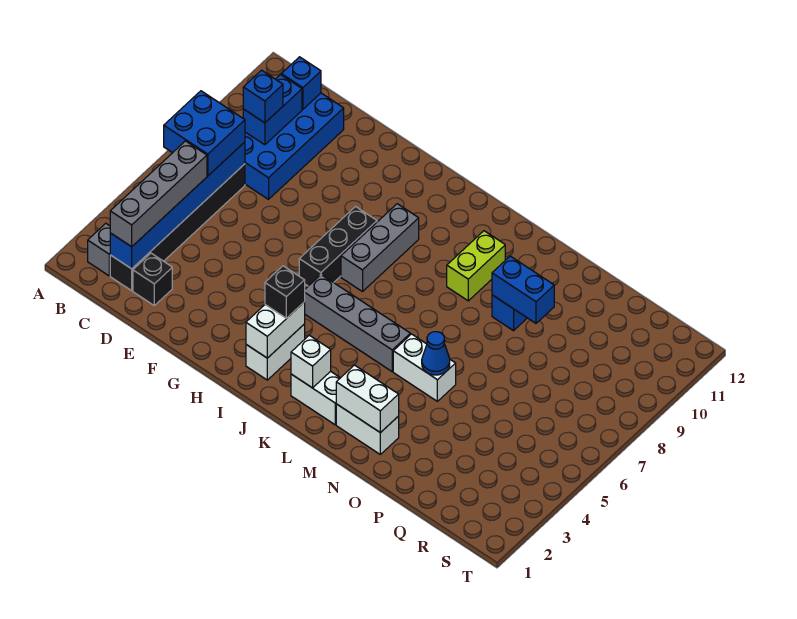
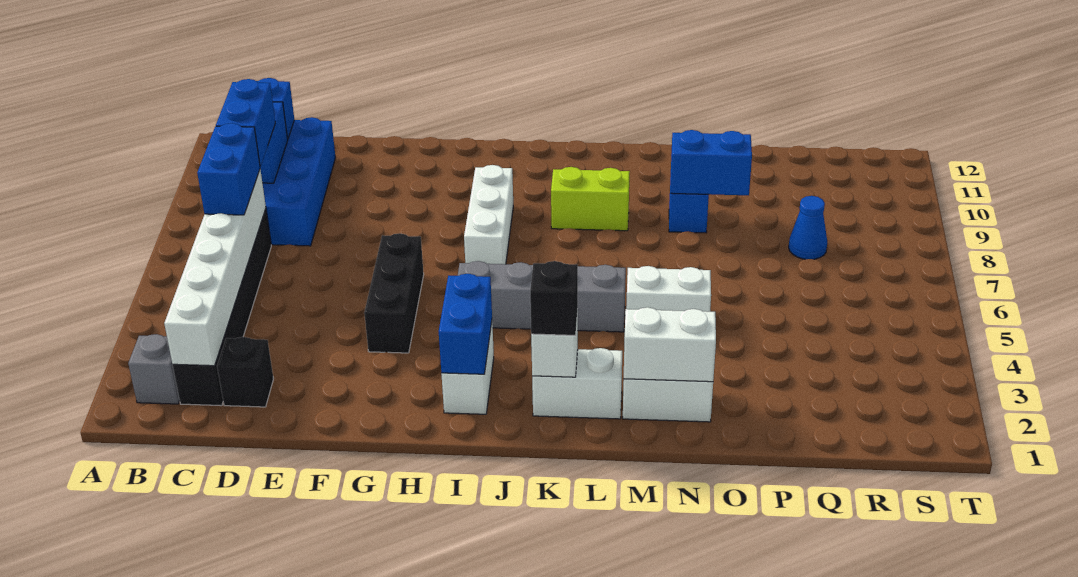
blue 2x2 brick [164,91,245,176] -> blue 1x2 brick [197,123,260,215]
blue 1x6 brick [110,142,245,269] -> white 1x6 brick [164,170,266,366]
grey 1x4 brick [110,141,207,247] -> none
blue 1x1 brick [243,70,283,123] -> blue 1x2 brick [216,79,275,167]
black 1x3 brick [299,207,377,286] -> black 1x3 brick moved to [364,233,424,353]
white 1x2 brick [246,302,305,358] -> blue 1x2 brick [439,274,492,374]
black 1x1 brick [265,266,305,318] -> black 1x1 brick moved to [530,261,578,335]
grey 1x3 brick [341,204,419,292] -> white 1x3 brick [464,165,513,264]
lime 1x2 brick [447,231,505,301] -> lime 1x2 brick turned to [551,167,630,231]
blue 1x1 cone [422,332,450,375] -> blue 1x1 cone moved to [789,196,827,259]

